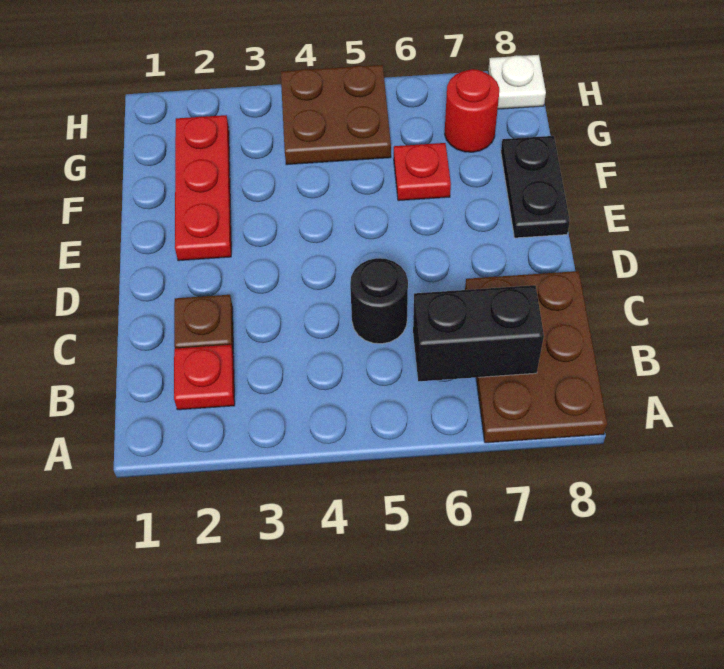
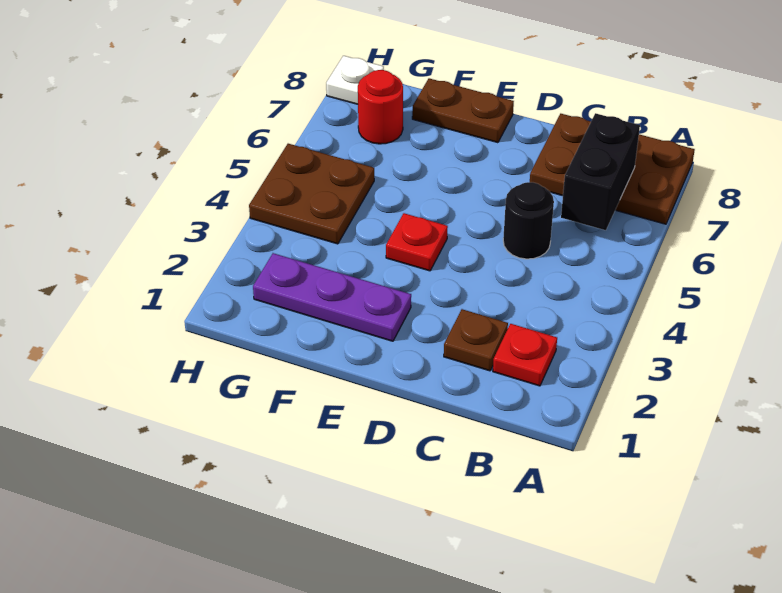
red 1x3 plate [175,115,231,261] -> purple 1x3 plate [253,253,411,341]
black 1x2 plate [501,136,570,238] -> brown 1x2 plate [412,78,514,143]
red 1x1 plate [394,143,451,201] -> red 1x1 plate moved to [386,213,448,271]

